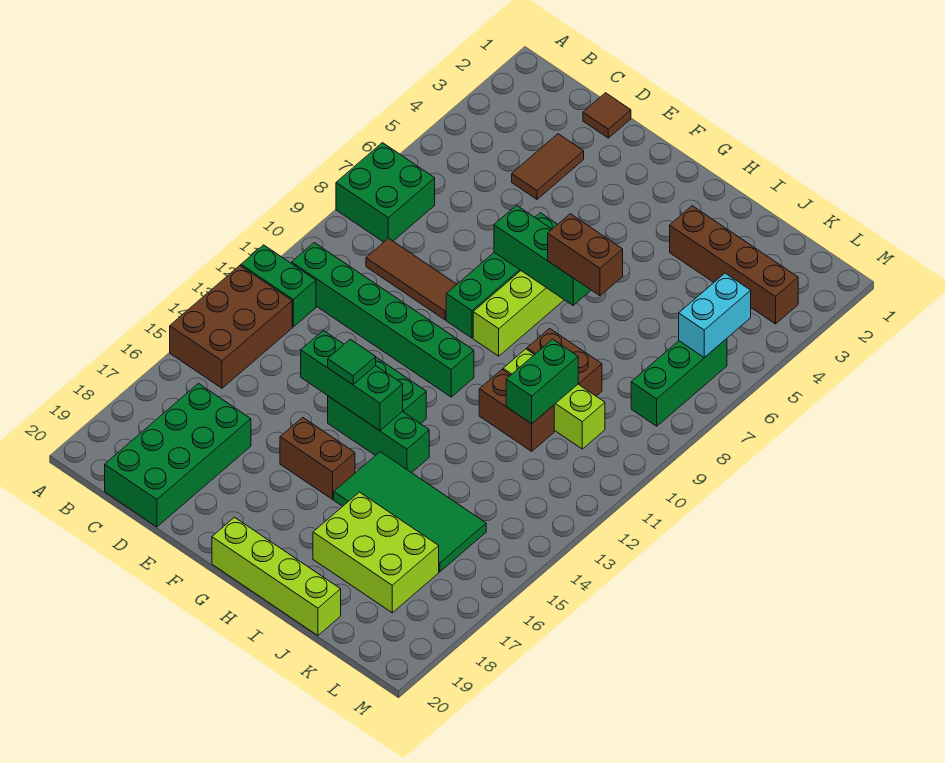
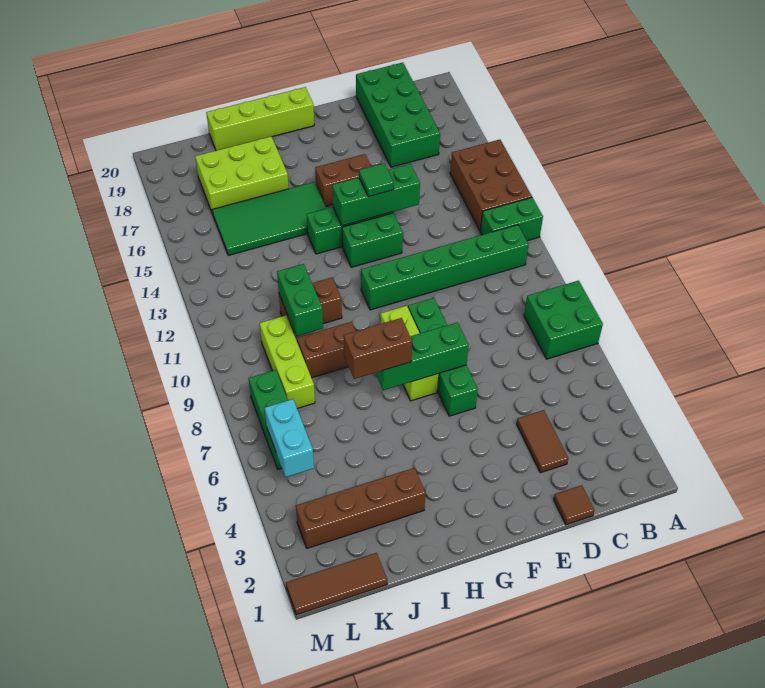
brown 1x3 tile [366,238,457,320] -> brown 1x3 tile moved to [286,553,387,615]
lime 1x3 brick [503,349,605,449] -> lime 1x3 brick turned to [260,315,315,408]

